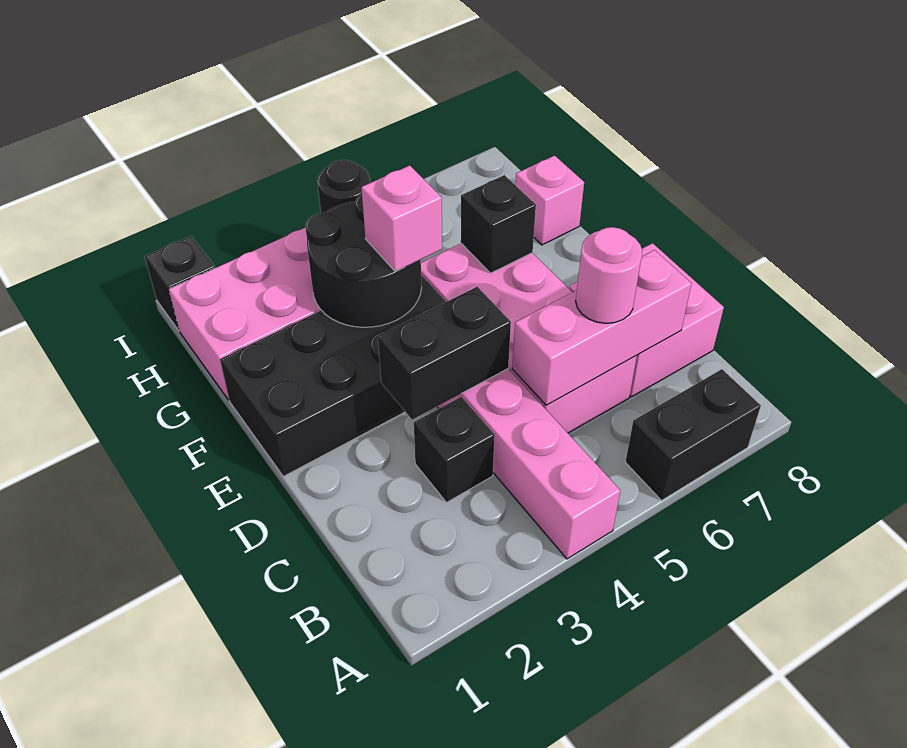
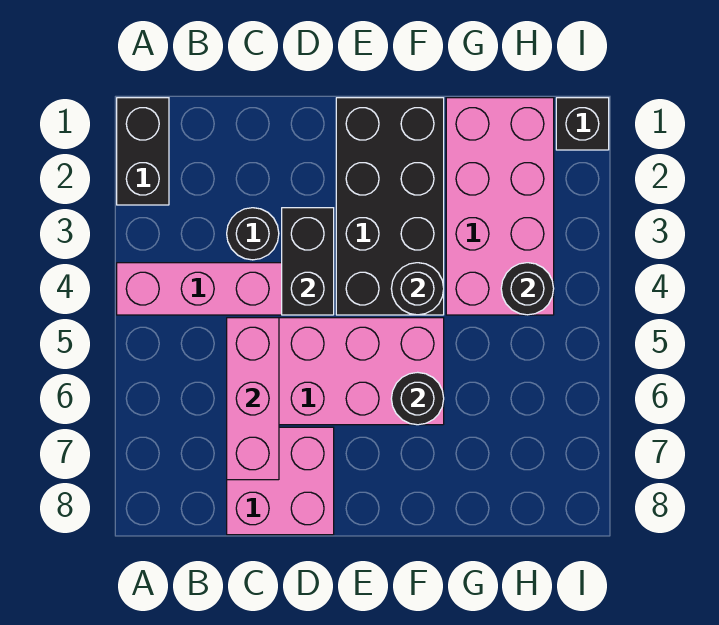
black 1x2 brick [625,369,761,500] -> black 1x2 brick moved to [117,98,169,205]
black 1x1 brick [414,397,495,502] -> black 1x1 round brick [227,208,279,260]
pink 1x1 round brick [576,227,642,323] -> none
black 2x2 round brick [305,194,422,327] -> black 1x1 round brick [391,263,444,315]
pink 1x1 brick [361,165,442,272] -> none
black 1x1 brick [461,175,536,273] -> black 1x1 round brick [391,372,444,425]
pink 1x1 brick [515,156,584,245] -> none

